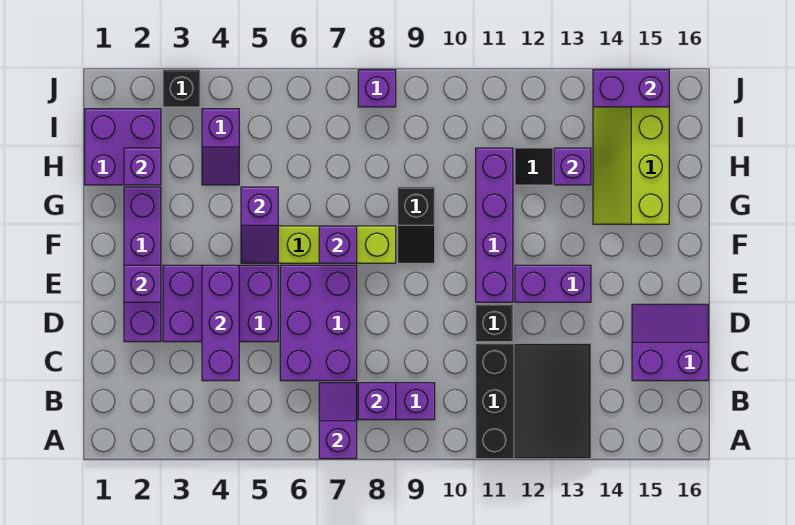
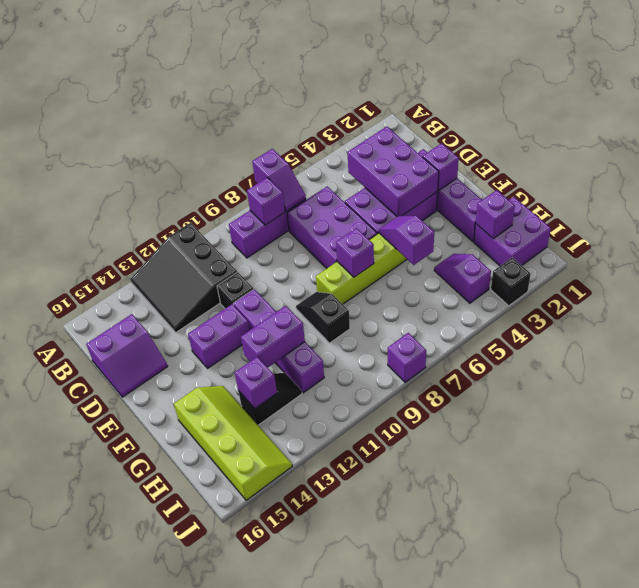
purple 1x3 brick [202,265,239,381] -> purple 2x3 brick [348,127,439,217]
purple 1x2 brick [593,70,669,107] -> purple 1x2 brick moved to [241,306,305,368]

